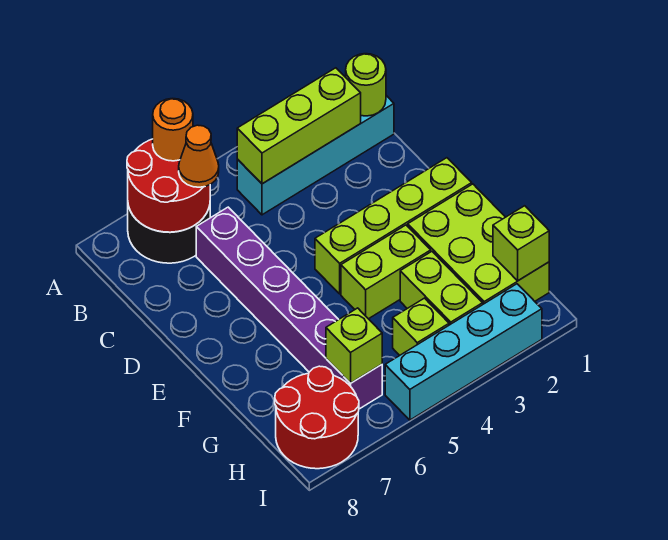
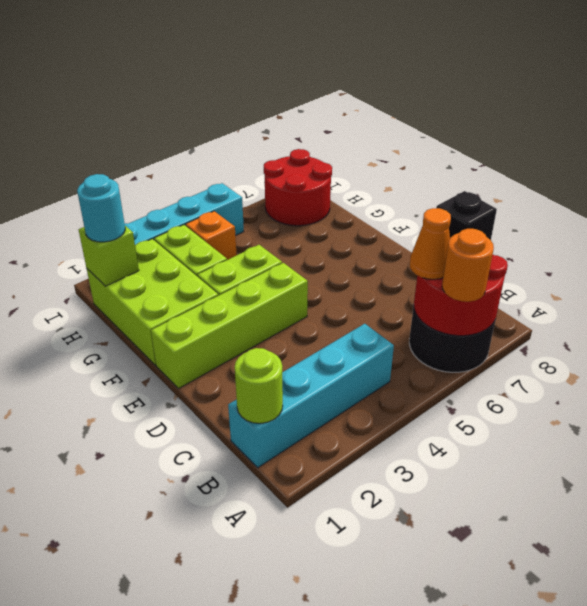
lime 1x3 brick [237,68,361,184] -> none
none -> black 1x1 brick [436,191,497,240]
purple 1x6 brick [196,207,382,409] -> none
none -> cyan 1x1 round brick [77,174,125,242]
lime 1x1 brick [393,298,449,355] -> orange 1x1 brick [185,211,237,260]
lime 1x1 brick [326,308,382,383] -> none

